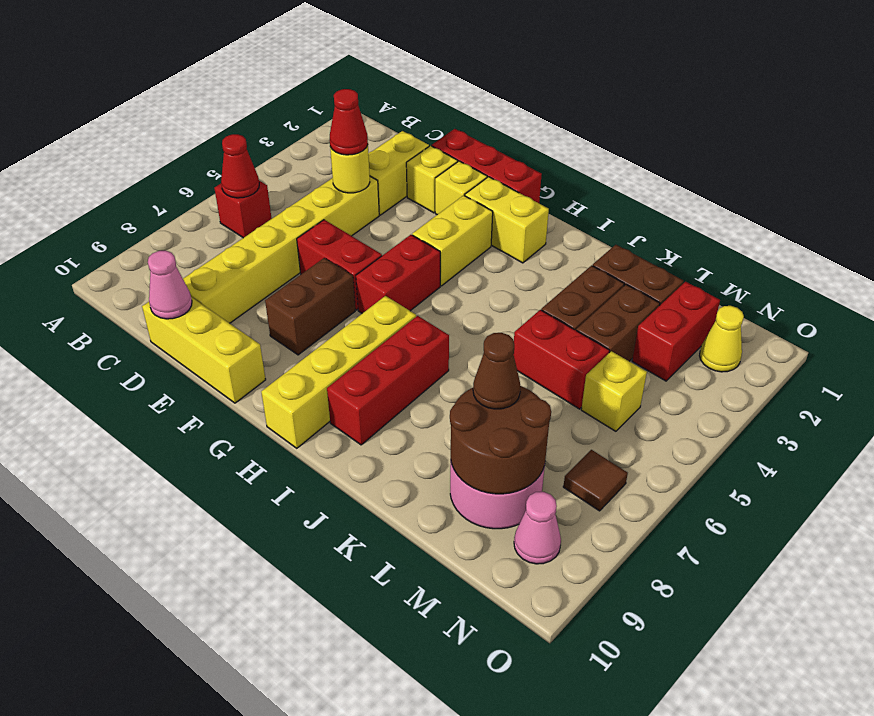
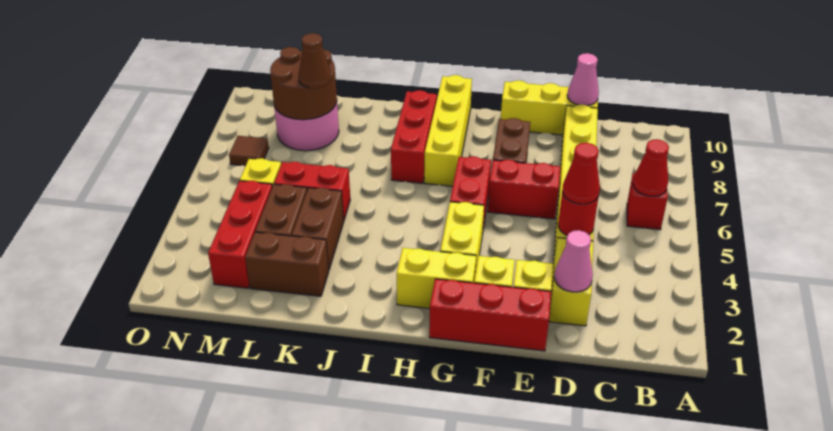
yellow 1x1 round brick [330,145,370,193] -> red 1x1 round brick [558,192,599,236]
red 1x2 brick [632,282,720,381] -> red 1x3 brick [208,181,272,288]
yellow 1x1 cone [700,306,744,372] -> none
pink 1x1 cone [514,492,561,564] -> pink 1x1 cone moved to [554,230,593,292]

